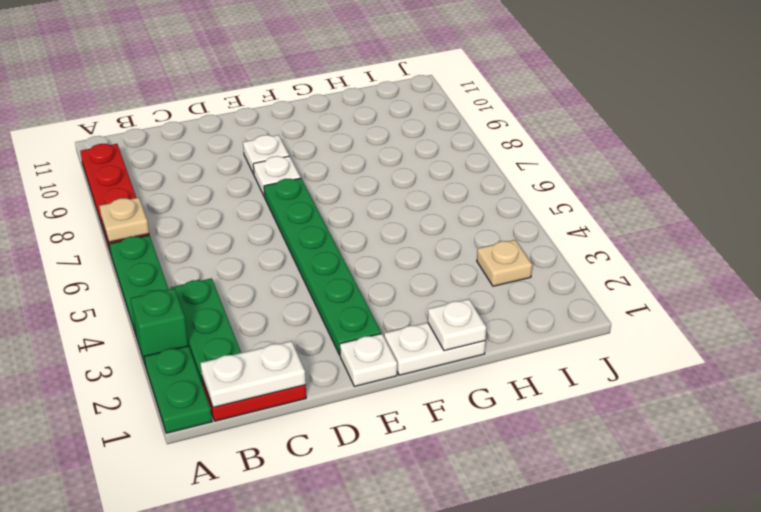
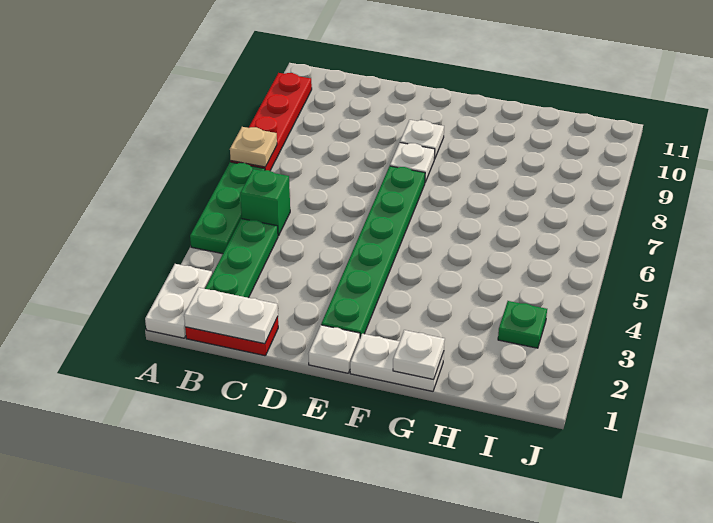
green 1x2 plate [144,346,212,433] -> white 1x2 plate [145,264,212,338]
green 1x1 brick [131,289,188,367] -> green 1x1 brick moved to [240,169,290,236]
tan 1x1 plate [477,240,532,286] -> green 1x1 plate [498,301,547,348]

